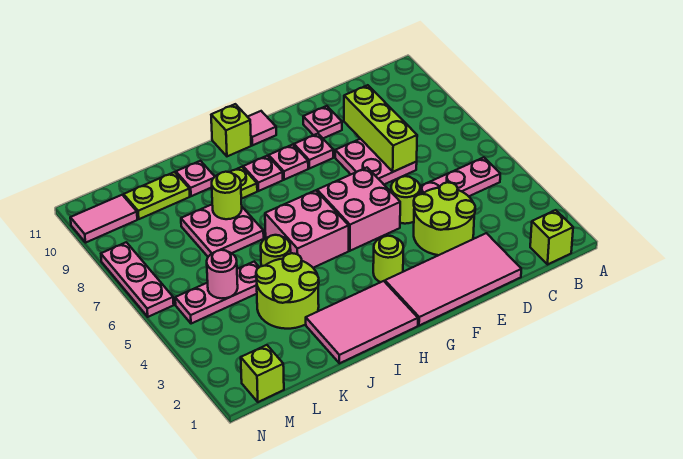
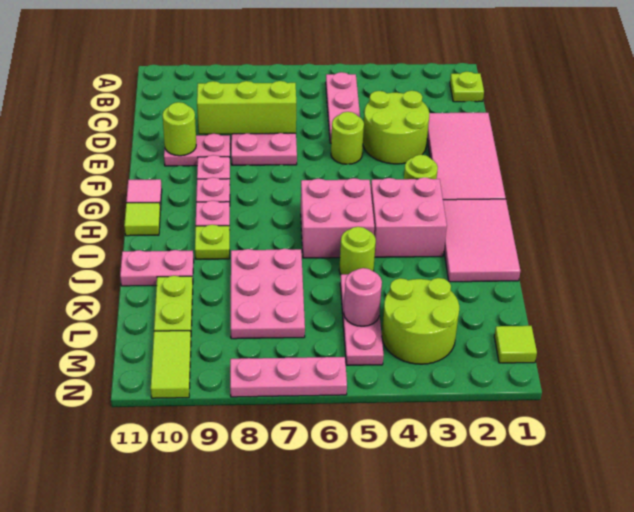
lime 1x1 brick [530,210,573,265] -> lime 1x1 plate [450,72,484,102]
pink 1x1 plate [303,106,342,138] -> pink 1x2 plate [164,134,230,166]
pink 2x2 brick [317,168,400,251] -> pink 2x2 brick moved to [371,178,447,257]
lime 1x1 brick [211,104,251,156] -> lime 1x1 tile [124,202,160,236]
lime 2x2 round brick [256,253,319,329] -> lime 2x2 round brick moved to [382,278,459,364]
pink 2x2 plate [181,205,264,257] -> pink 2x3 plate [231,249,305,339]
lime 1x1 round brick [212,172,242,219] -> lime 1x1 round brick moved to [162,102,196,156]
pink 1x1 plate [176,161,215,196] -> pink 1x2 plate [120,250,194,286]
lime 1x1 brick [241,345,284,402] -> lime 1x1 tile [494,326,537,363]
pink 1x2 tile [70,195,137,243] -> lime 1x2 tile [151,331,191,398]

